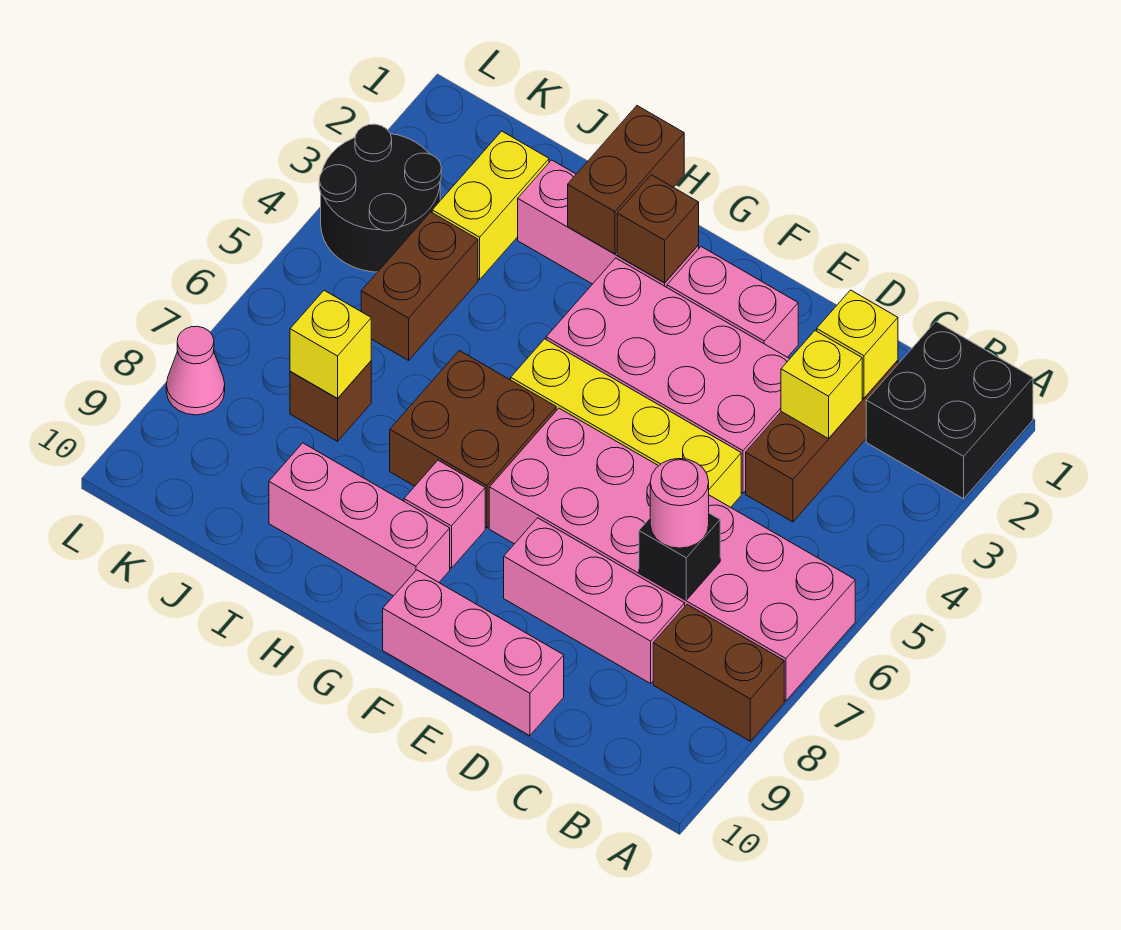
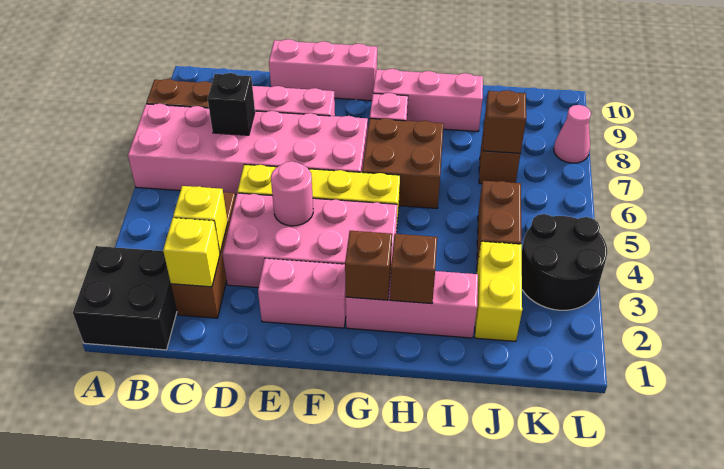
pink 1x1 round brick [650,458,709,548] -> pink 1x1 round brick moved to [271,161,313,226]
brown 1x2 brick [568,106,684,254] -> brown 1x1 brick [390,234,437,304]
yellow 1x1 brick [290,290,371,399] -> brown 1x1 brick [483,90,526,153]

